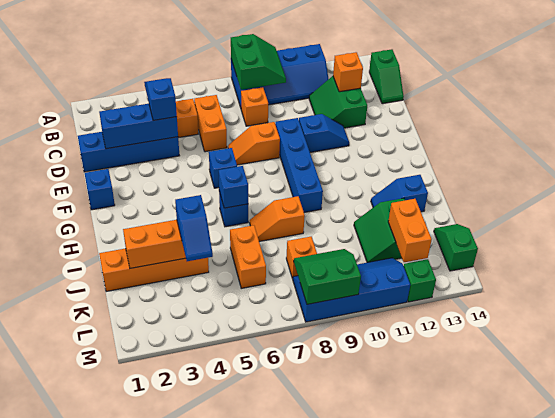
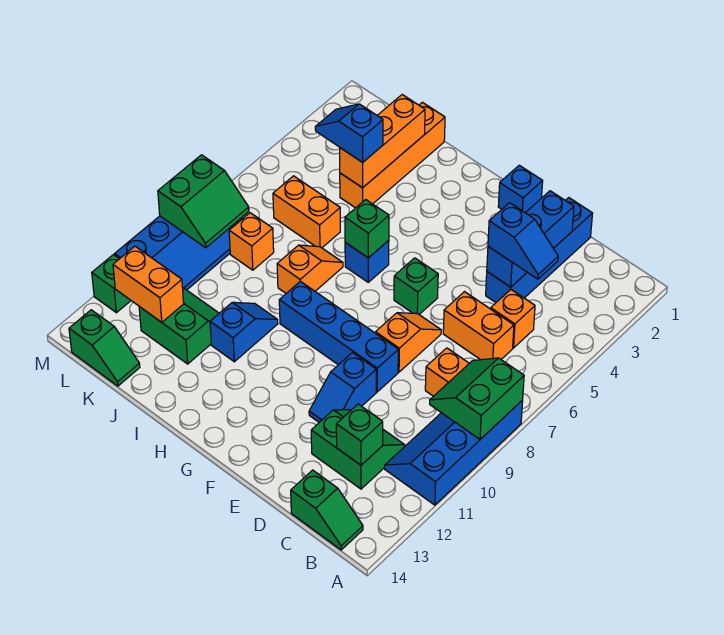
green 2x2 slope [231,34,286,90] -> green 2x2 slope turned to [430,358,524,439]
green 1x2 slope [369,49,404,104] -> green 1x2 slope turned to [291,470,363,550]
orange 1x1 brick [333,52,363,92] -> green 1x1 brick [336,404,383,465]
blue 1x1 brick [209,148,237,188] -> green 1x1 brick [394,258,438,314]
blue 1x1 brick [219,166,248,208] -> green 1x1 brick [345,199,389,258]
blue 1x2 slope [371,175,428,212] -> blue 1x2 slope moved to [210,302,278,362]

